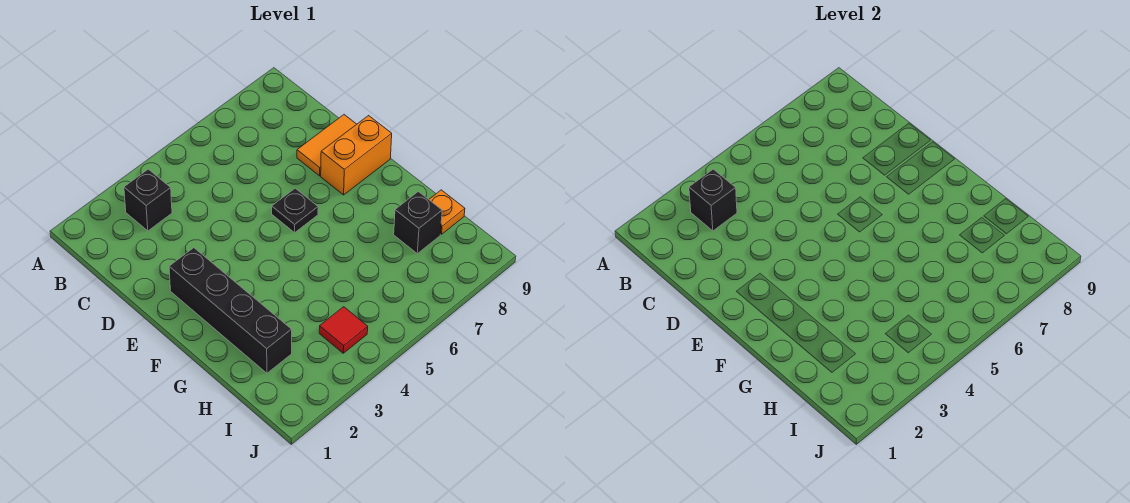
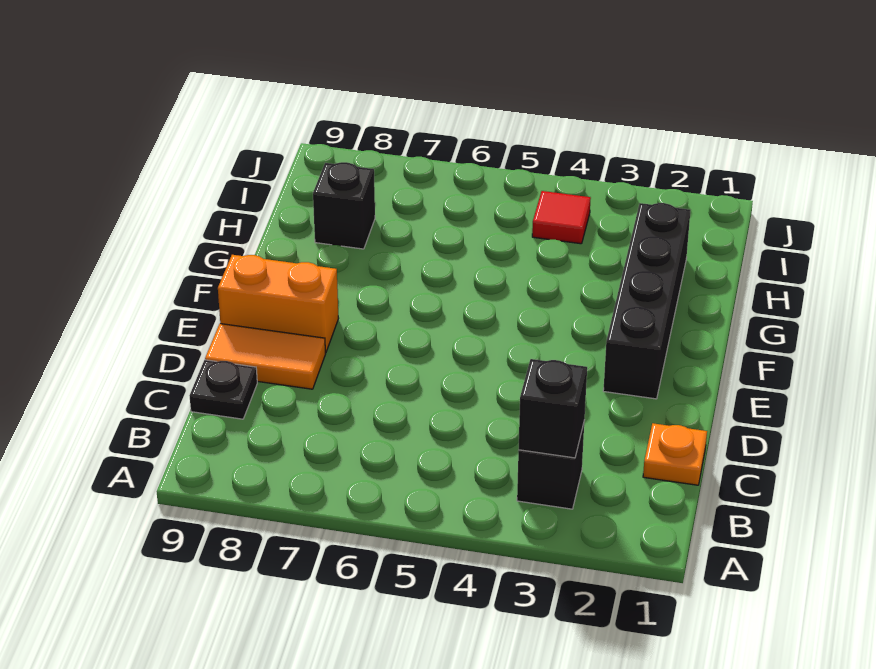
black 1x1 plate [272,188,318,233] -> black 1x1 plate moved to [189,360,257,419]
orange 1x1 plate [429,190,465,234] -> orange 1x1 plate moved to [643,423,707,485]

